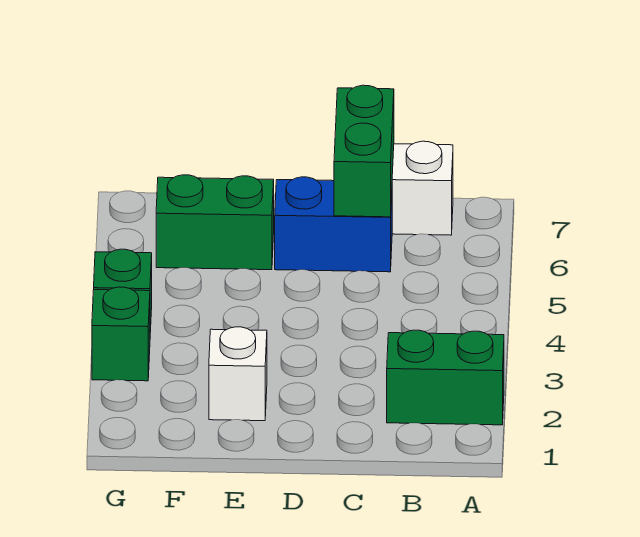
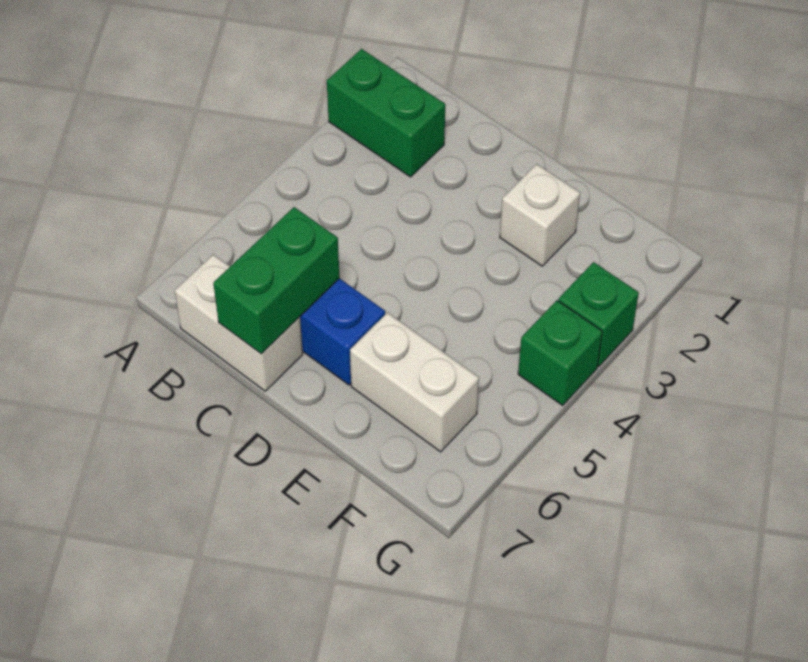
green 1x2 brick [156,175,274,270] -> white 1x2 brick [350,313,479,452]

